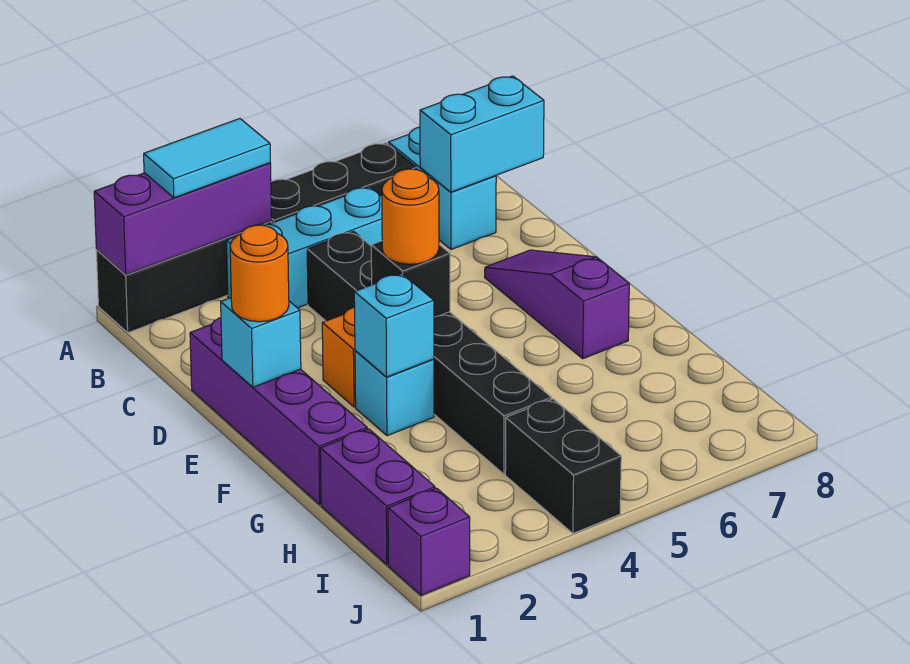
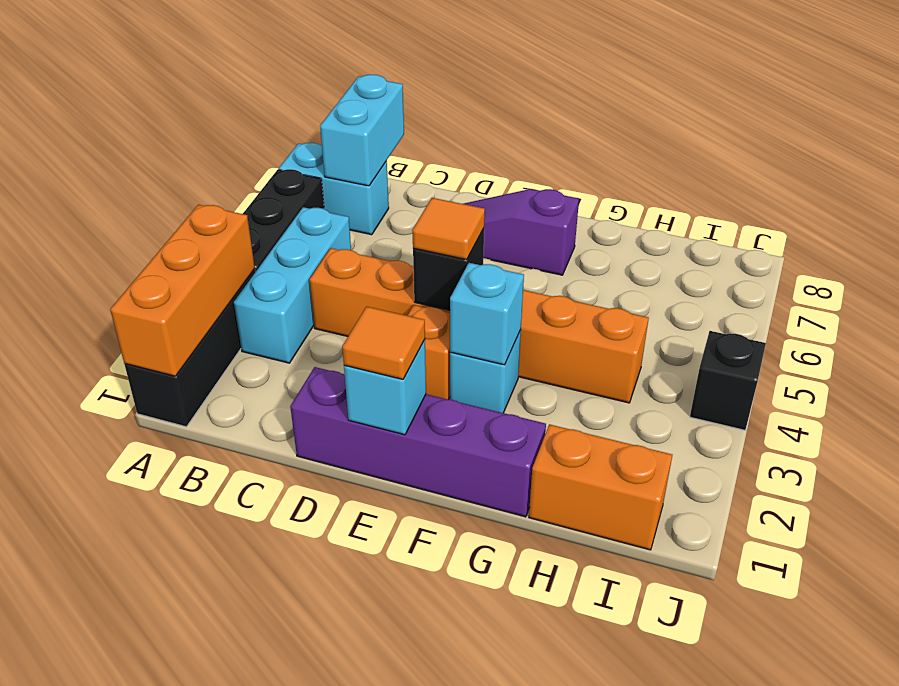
purple 1x3 brick [94,163,272,275] -> orange 1x3 brick [110,205,255,376]
cyan 1x2 tile [144,119,270,198] -> none
black 1x6 brick [307,231,551,474] -> orange 1x6 brick [309,248,649,403]
orange 1x1 round brick [230,225,289,322] -> orange 1x1 tile [342,306,425,379]
orange 1x1 round brick [382,169,439,264] -> orange 1x1 tile [412,198,485,260]
purple 1x2 brick [320,429,435,565] -> orange 1x2 brick [529,424,672,550]
black 1x2 brick [505,399,621,533] -> black 1x1 brick [690,331,766,430]
purple 1x1 brick [388,488,470,595] -> none

